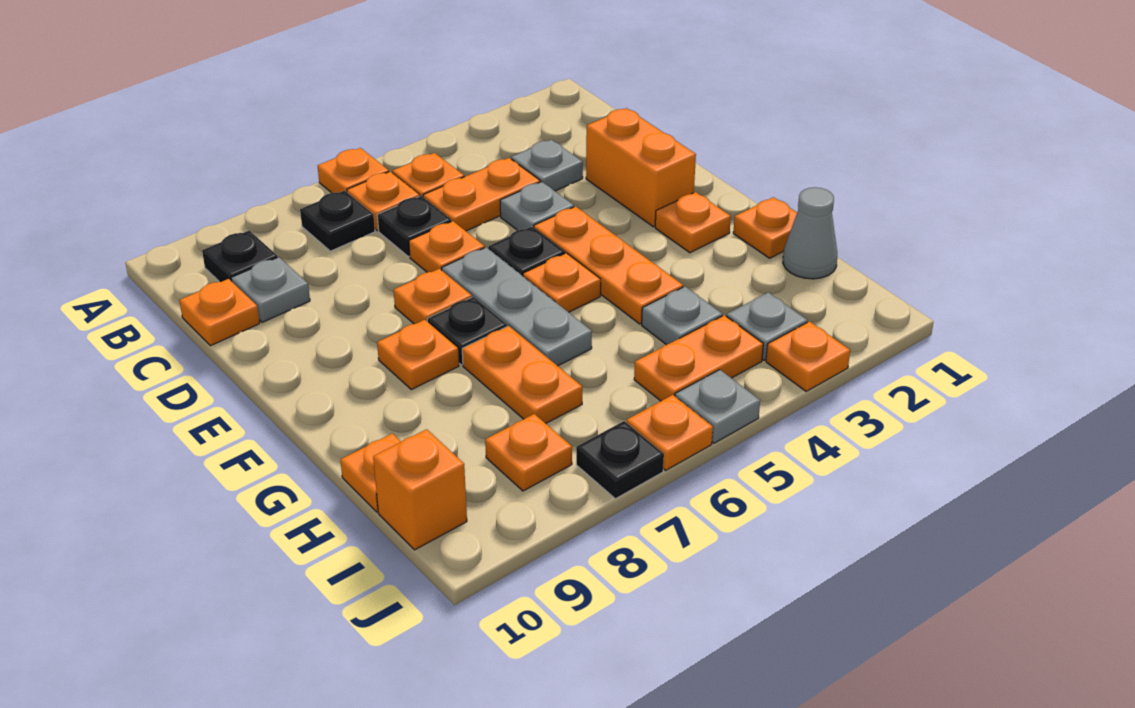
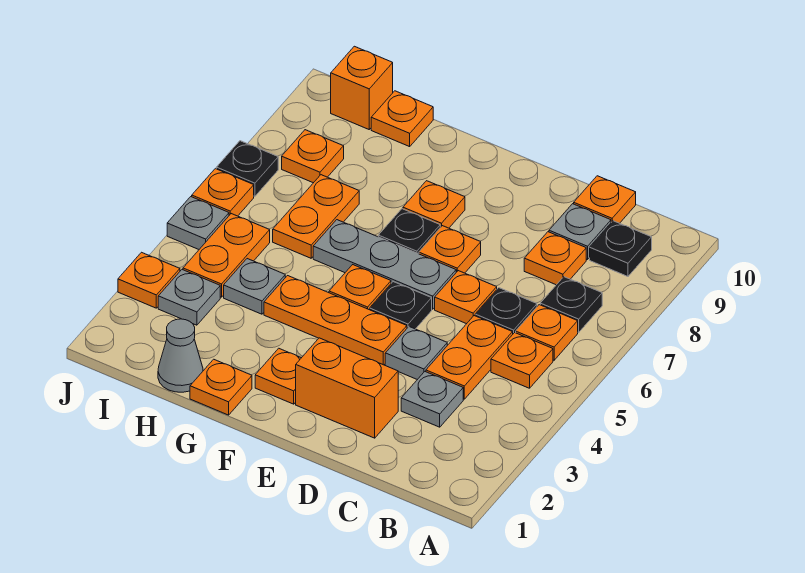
orange 1x1 plate [318,148,389,193] -> orange 1x1 plate moved to [524,232,586,285]
orange 1x2 plate [462,326,582,423] -> orange 1x2 plate turned to [273,175,359,258]

